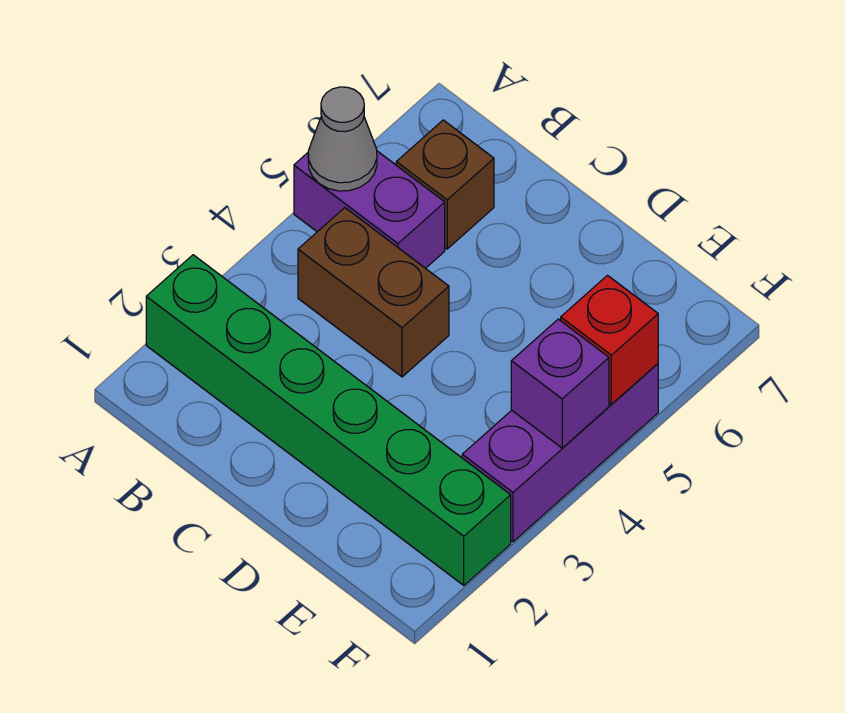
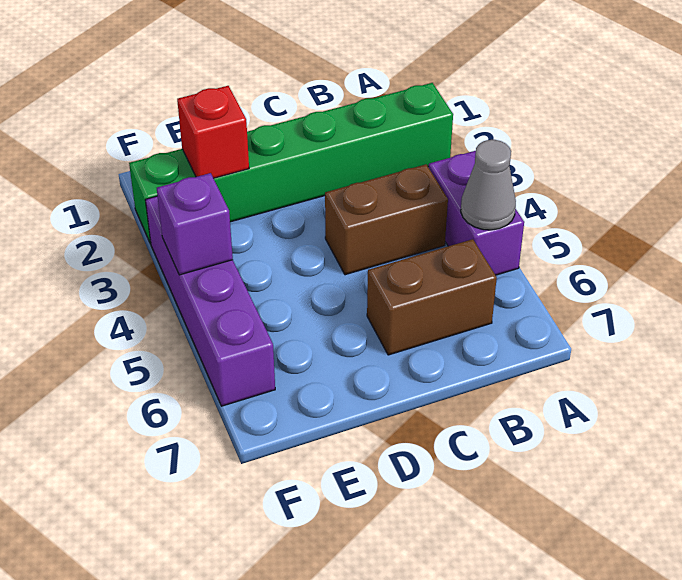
purple 1x2 brick [294,151,445,268] -> purple 1x2 brick turned to [429,151,524,275]
brown 1x1 brick [396,120,494,249] -> brown 1x2 brick [367,239,497,355]
purple 1x3 brick [462,364,658,542] -> purple 1x4 brick [145,196,275,406]
red 1x1 brick [561,275,658,404] -> red 1x1 brick moved to [177,86,249,178]

